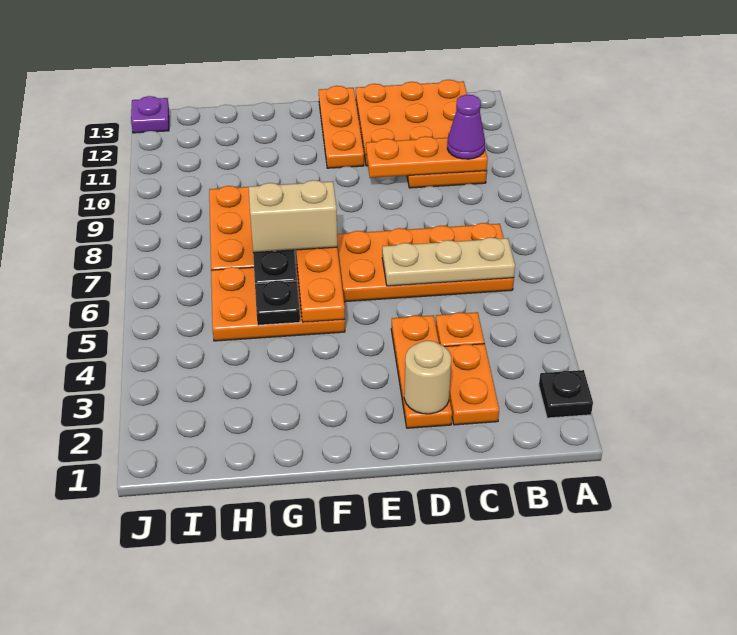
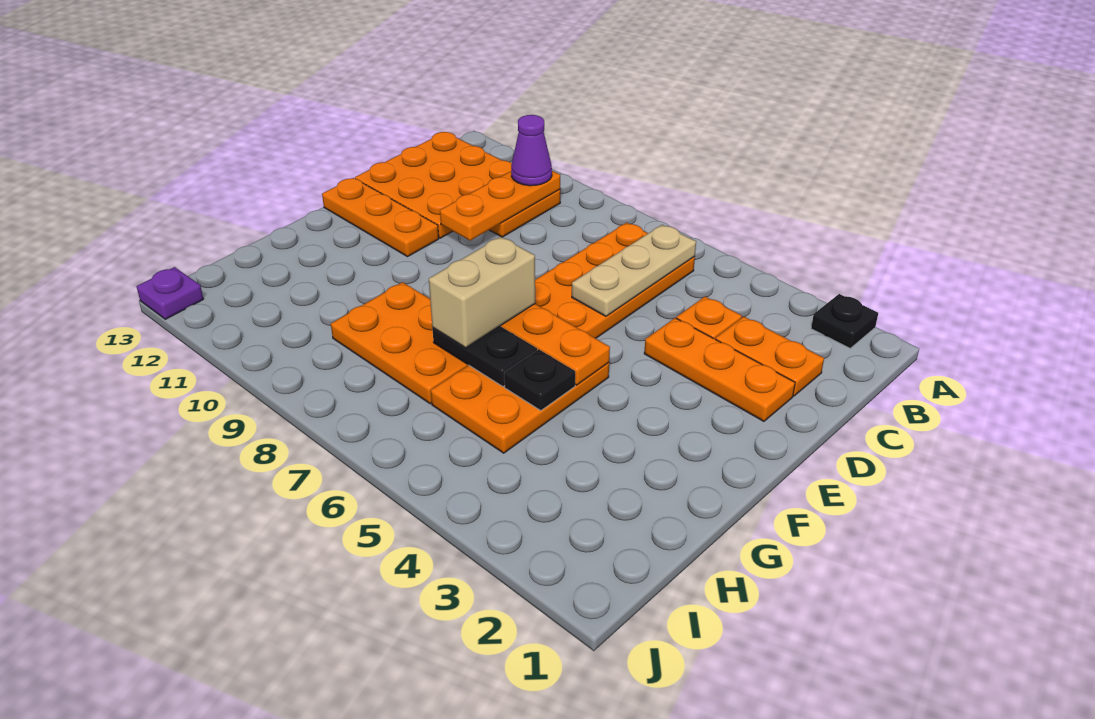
tan 1x1 round brick [404,341,451,414] -> none

